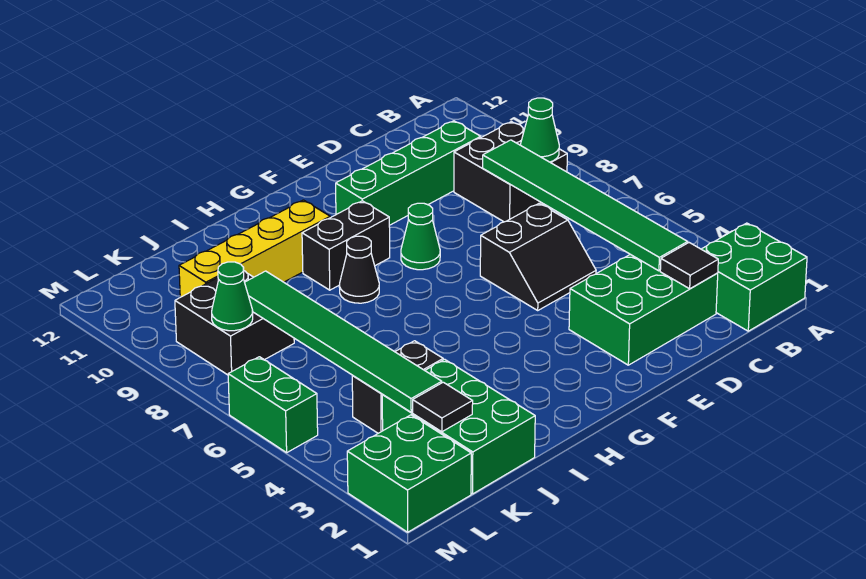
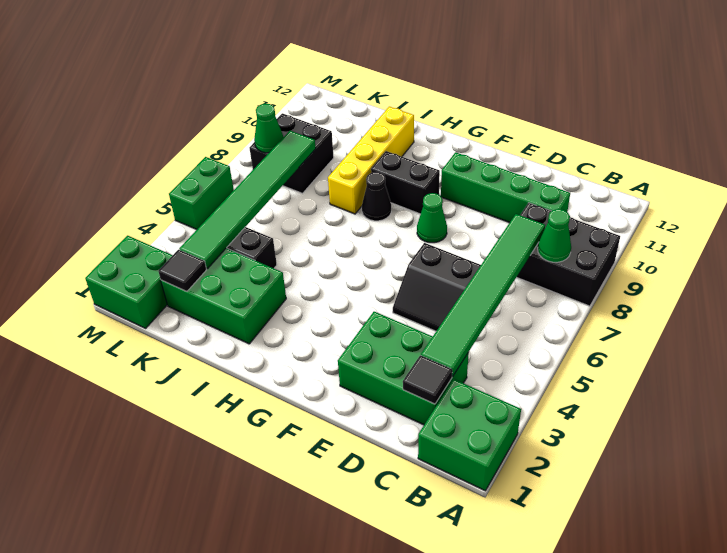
black 2x2 brick [454,122,567,222] -> black 2x3 brick [517,203,620,306]
yellow 1x4 brick [179,200,330,297] -> yellow 1x4 brick turned to [328,107,414,214]
green 2x3 brick [382,359,535,494] -> green 2x3 brick turned to [161,248,286,344]

